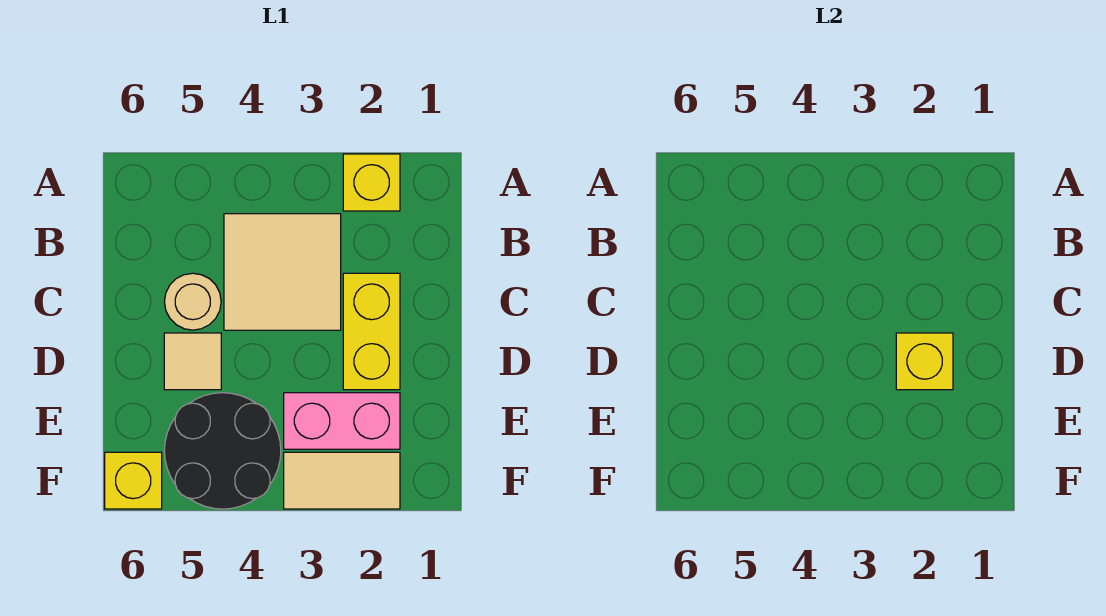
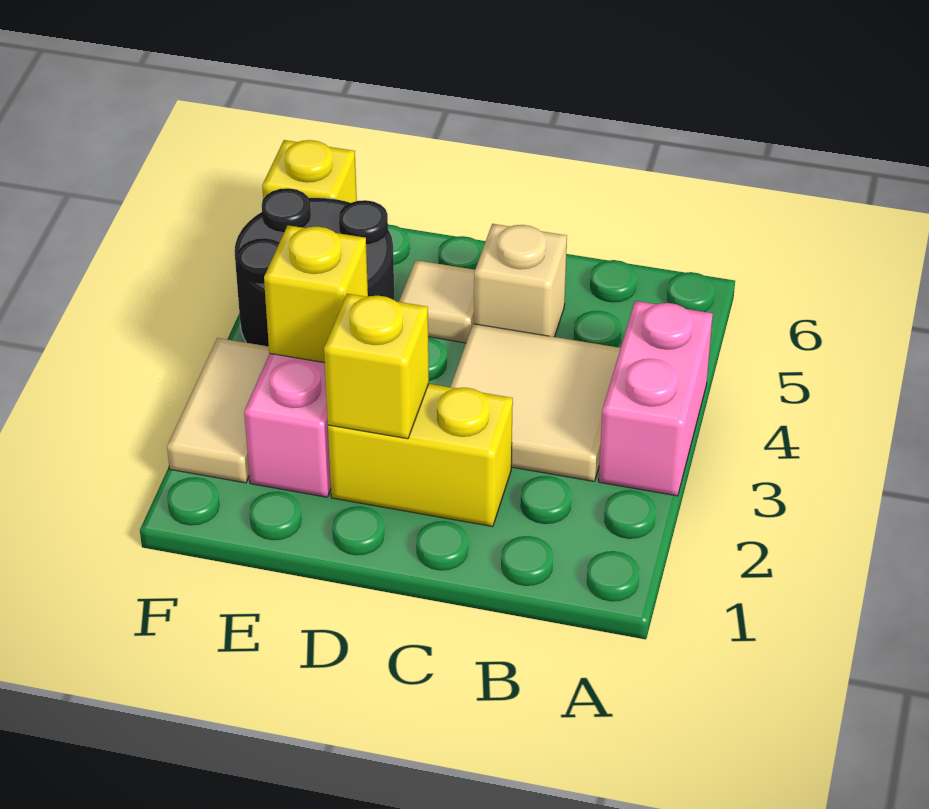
yellow 1x1 brick [343,154,400,211] -> yellow 1x1 brick moved to [264,225,368,363]
none -> pink 1x2 brick [599,301,713,496]
tan 1x1 round brick [164,273,221,330] -> tan 1x1 brick [474,224,567,337]

